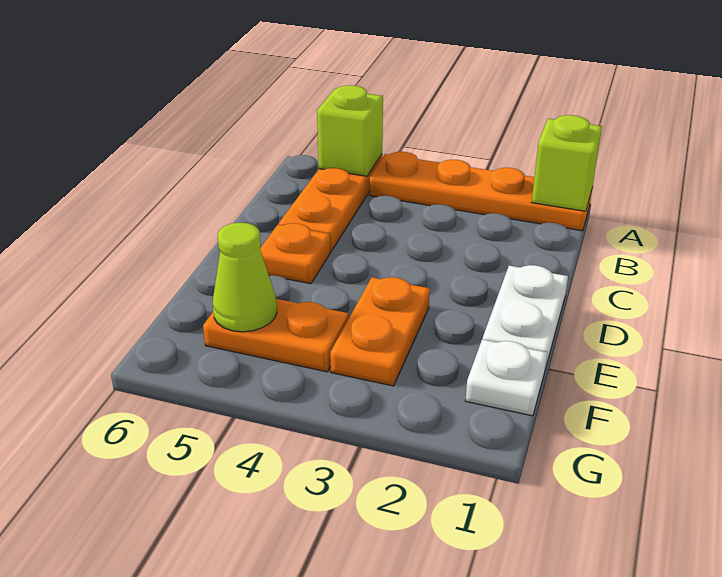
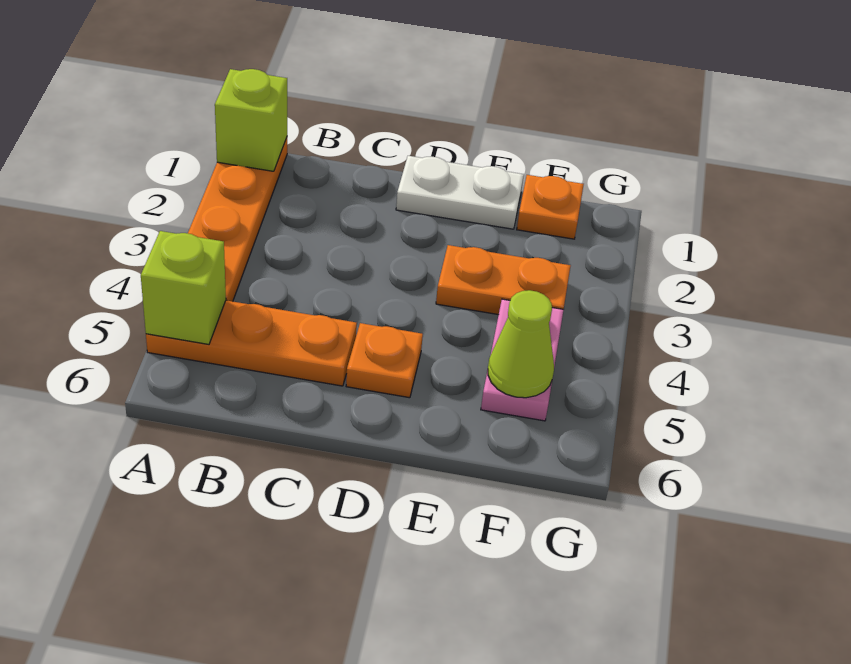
white 1x1 plate [465,339,547,416] -> orange 1x1 plate [517,175,584,239]
orange 1x2 plate [203,299,348,372] -> pink 1x2 plate [481,299,564,421]

